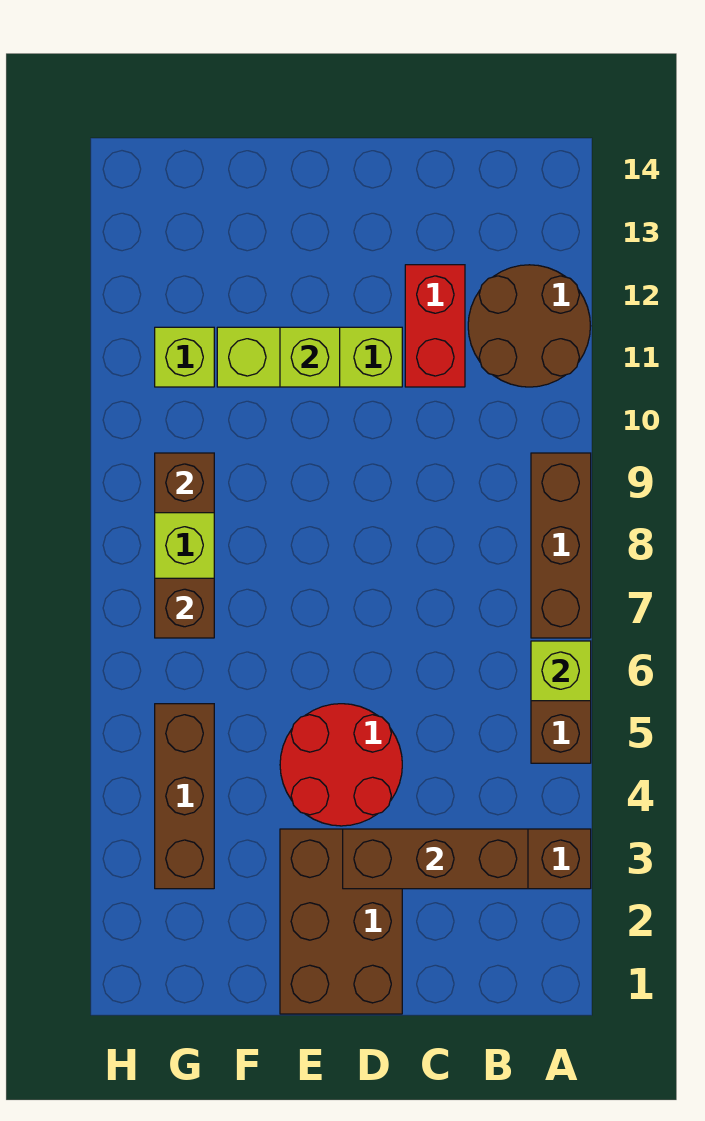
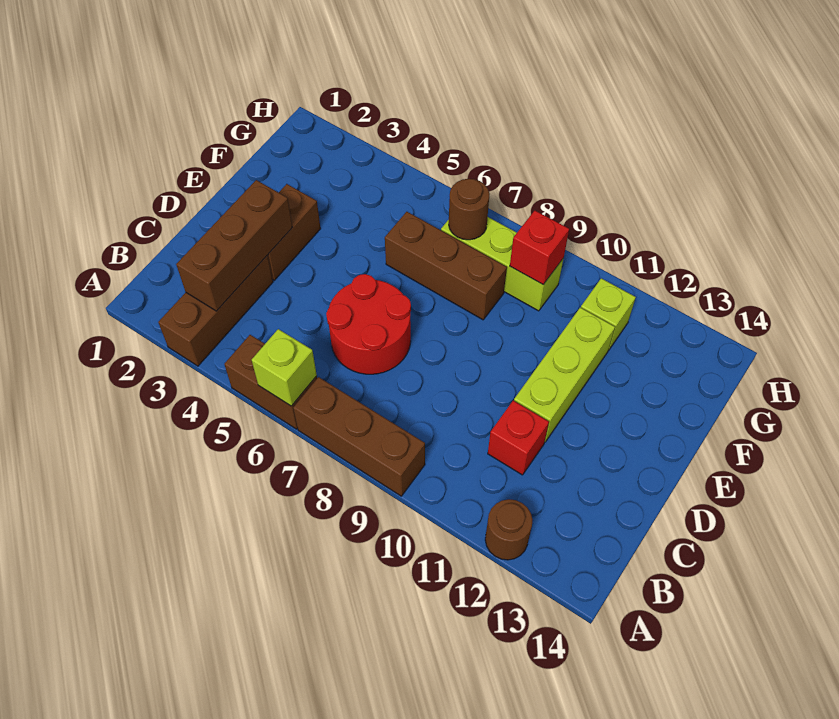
brown 2x2 round brick [468,265,590,387] -> brown 1x1 round brick [485,499,533,560]
red 1x2 brick [405,265,465,387] -> red 1x1 brick [488,401,549,475]
brown 2x3 brick [280,829,402,1014] -> brown 1x2 brick [267,184,321,280]
red 2x2 round brick [280,704,402,826] -> red 2x2 round brick moved to [326,274,411,374]
lime 1x1 brick [280,327,340,387] -> none
brown 1x3 brick [155,704,214,889] -> brown 1x3 brick moved to [385,212,507,320]
brown 1x1 brick [155,578,214,638] -> brown 1x1 round brick [449,179,489,240]
brown 1x1 brick [155,453,214,513] -> red 1x1 brick [510,211,569,284]

